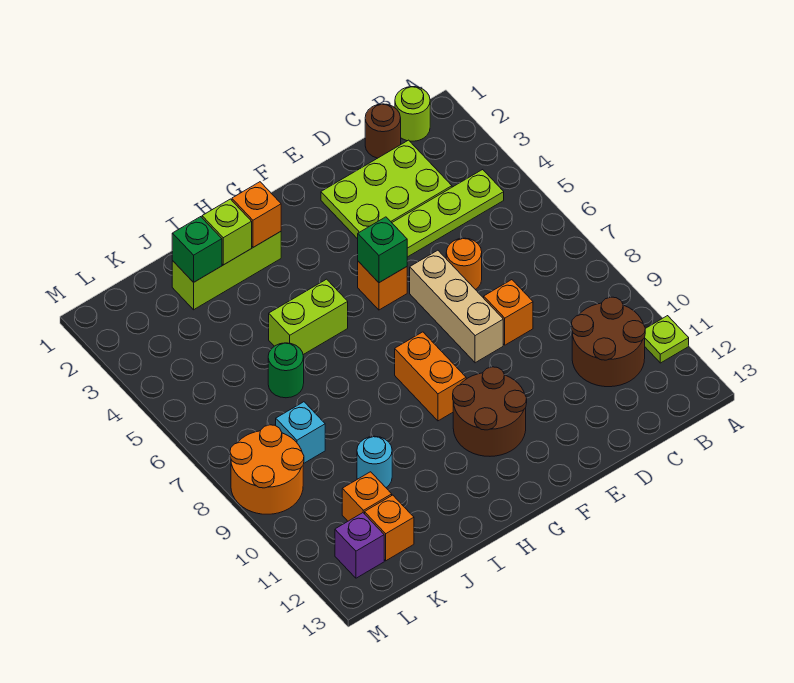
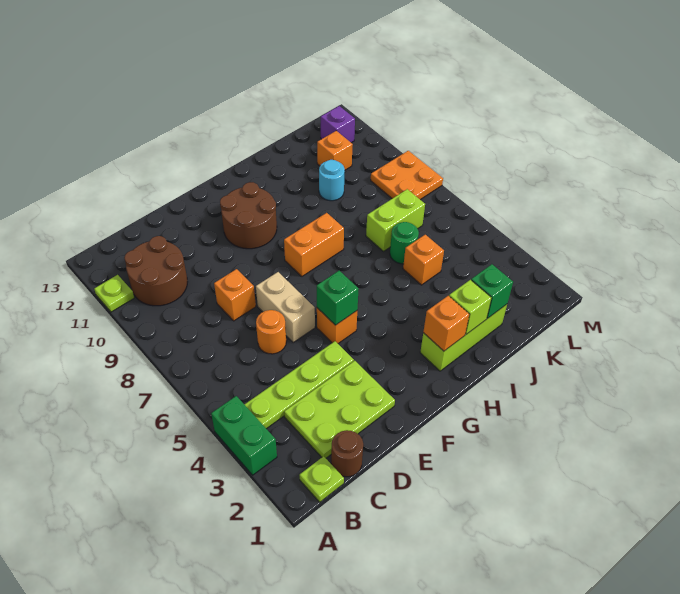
none -> green 1x2 brick [211,396,277,475]
lime 1x1 round brick [395,87,430,141] -> lime 1x1 plate [300,456,344,502]
tan 1x3 brick [410,250,503,363] -> tan 1x2 brick [256,272,315,342]
orange 1x2 brick [395,332,466,421] -> orange 1x2 brick turned to [284,213,344,276]
lime 1x2 brick [269,279,348,355] -> lime 1x2 brick moved to [366,189,425,251]
cyan 1x1 brick [276,402,325,463] -> none
orange 1x1 brick [365,495,414,561] -> orange 1x1 brick moved to [403,235,444,285]
orange 2x2 round brick [230,425,304,514] -> orange 2x2 plate [371,151,443,200]

